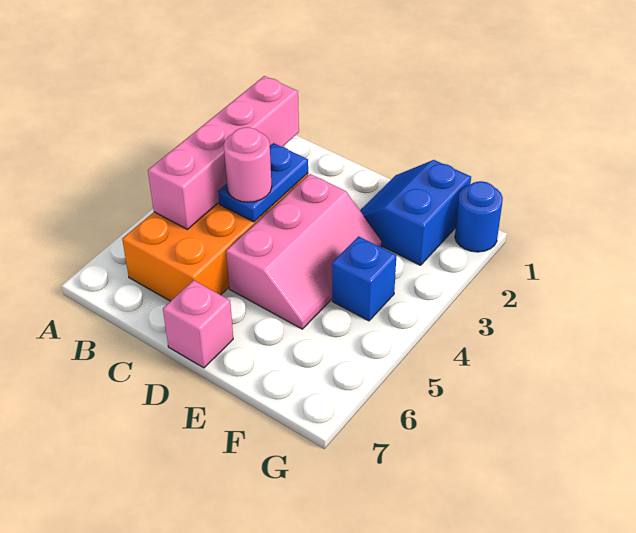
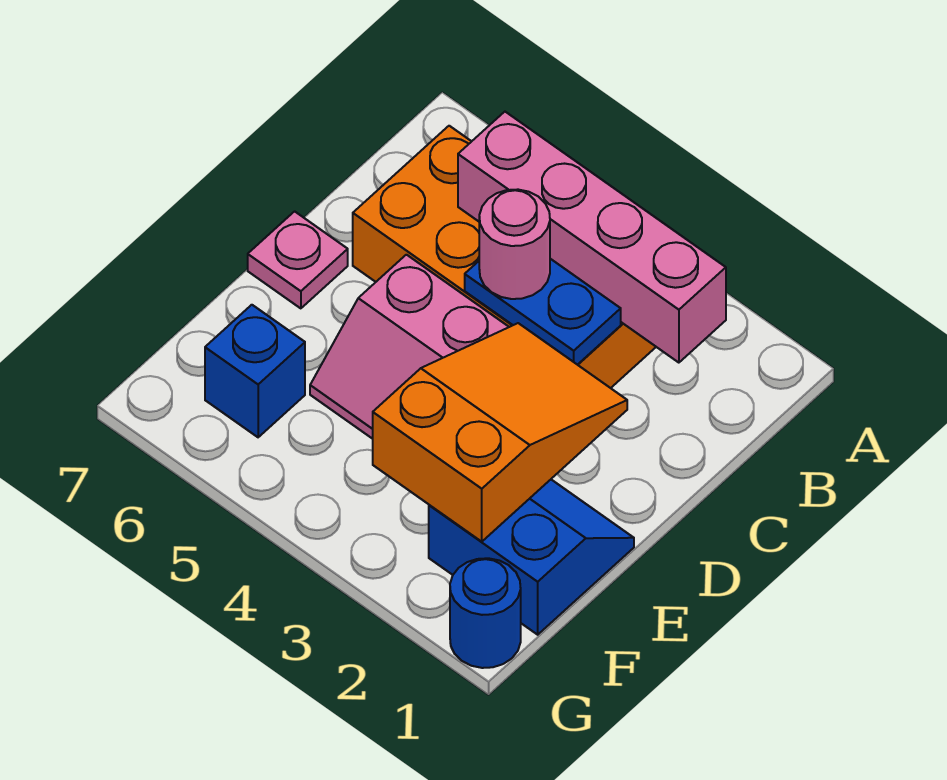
none -> orange 2x3 slope [373,323,627,542]
pink 1x1 brick [163,280,233,368] -> pink 1x1 plate [248,211,348,308]
blue 1x1 brick [332,236,396,321] -> blue 1x1 brick moved to [205,305,305,437]

